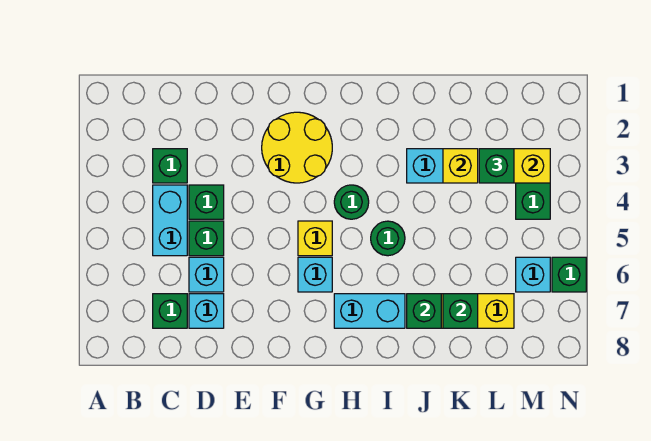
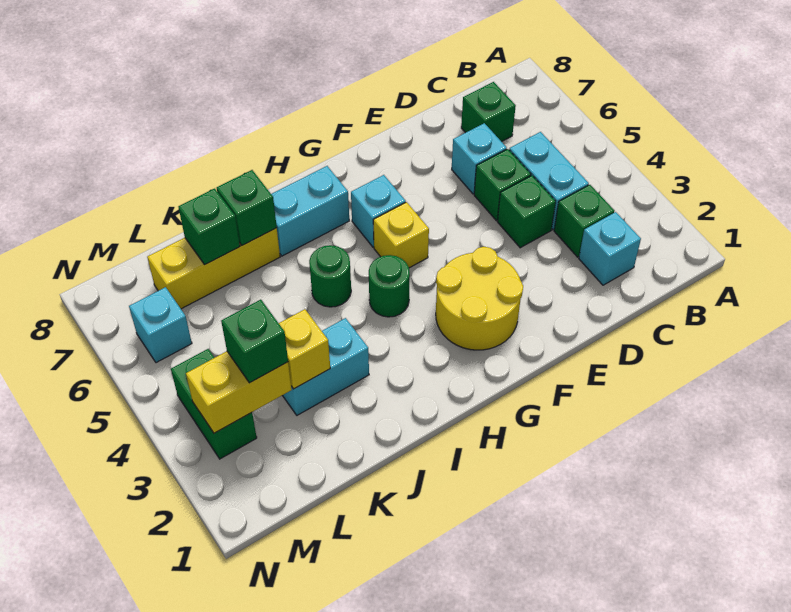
cyan 1x1 brick [189,294,224,328] -> cyan 1x1 brick moved to [579,212,641,285]
green 1x1 brick [552,257,586,292] -> none

